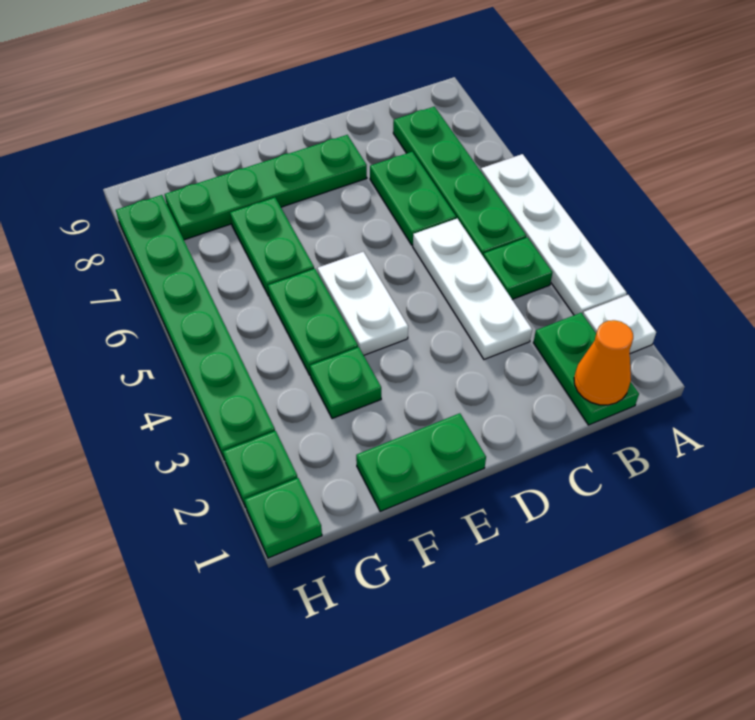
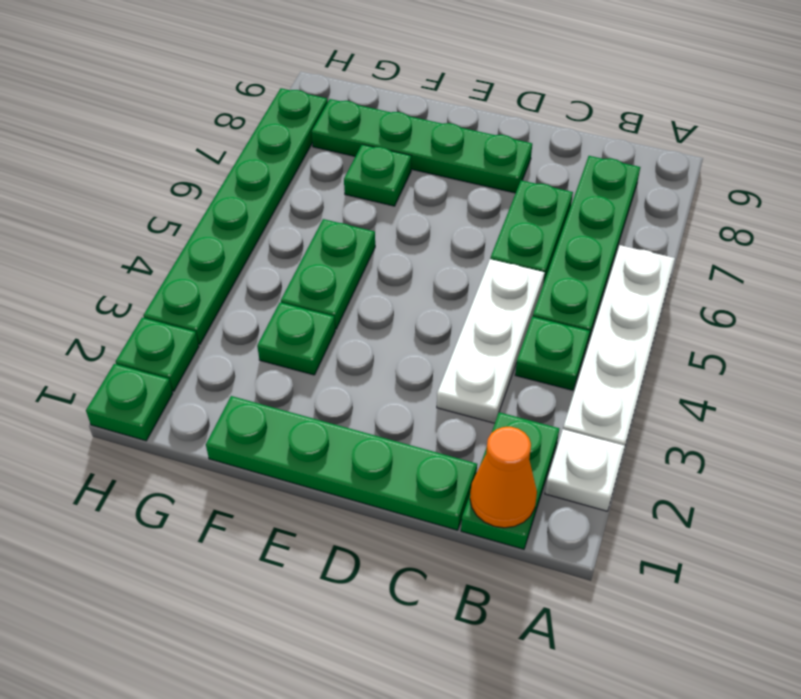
green 1x2 plate [356,413,486,511] -> green 1x4 plate [206,396,477,530]
white 1x2 plate [317,252,408,355] -> none
green 1x2 plate [230,198,314,296] -> green 1x1 plate [344,145,411,206]

